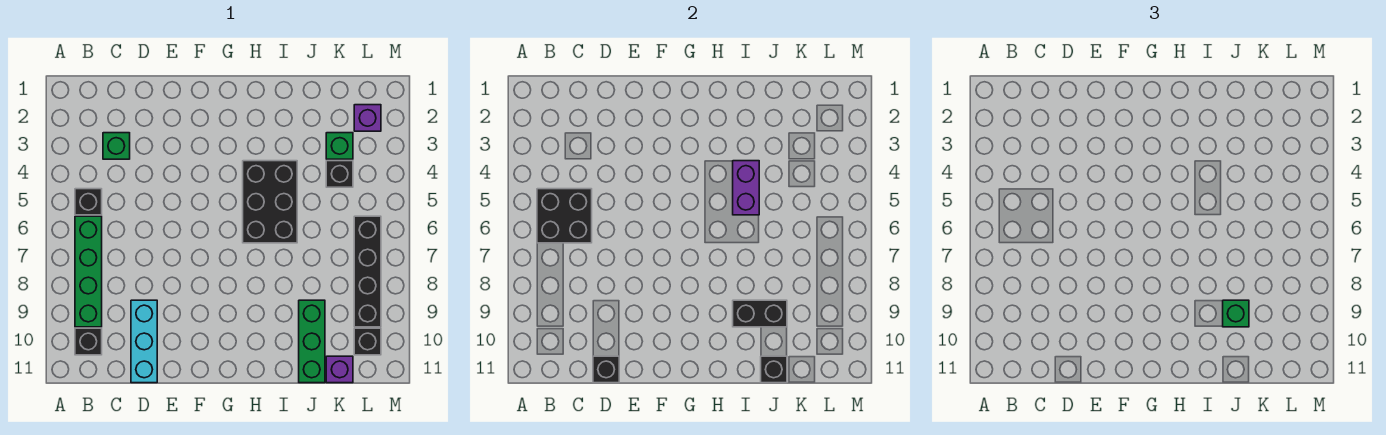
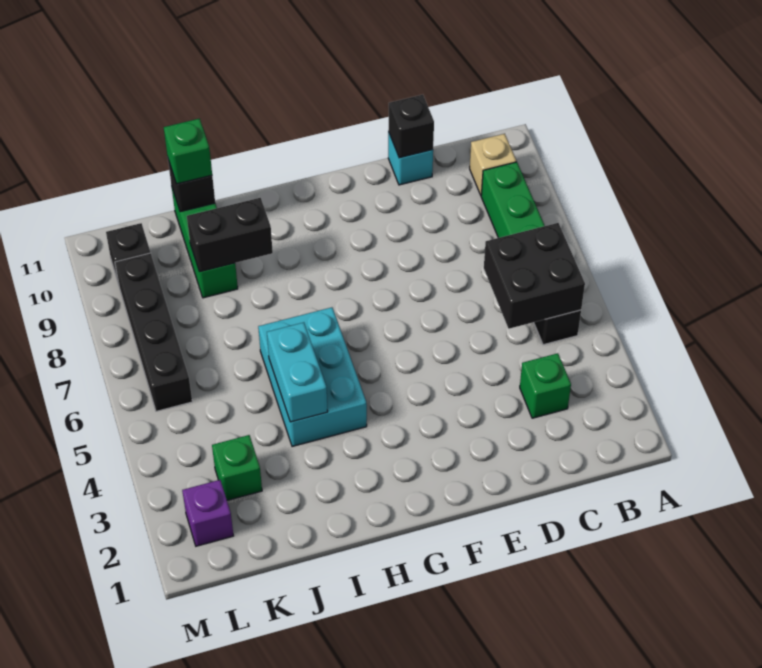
black 1x1 brick [75,328,102,355] -> tan 1x1 brick [470,134,516,195]
cyan 1x3 brick [131,300,157,383] -> cyan 1x1 brick [388,132,433,185]
black 2x3 brick [243,161,297,243] -> cyan 2x3 brick [258,307,367,447]
purple 1x2 brick [733,161,759,215] -> cyan 1x2 brick [267,322,328,422]
green 1x1 brick [1223,300,1249,327] -> green 1x1 brick moved to [164,119,212,184]
black 1x1 brick [326,161,353,187] -> none
purple 1x1 brick [326,356,353,383] -> none

